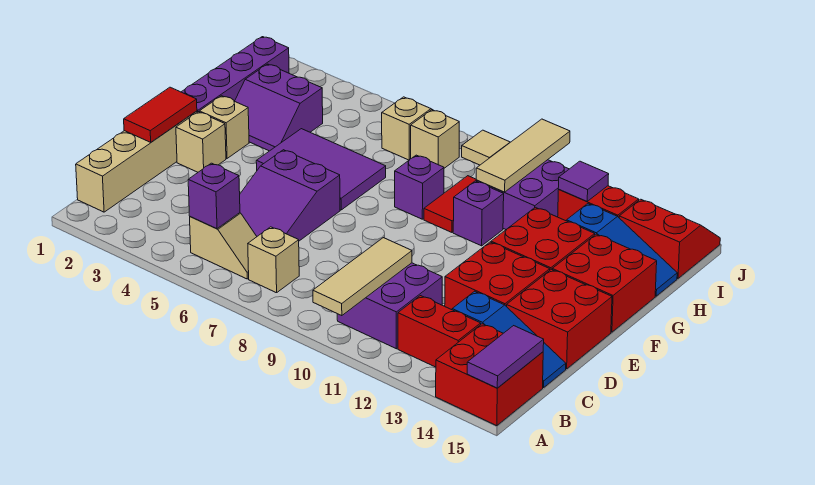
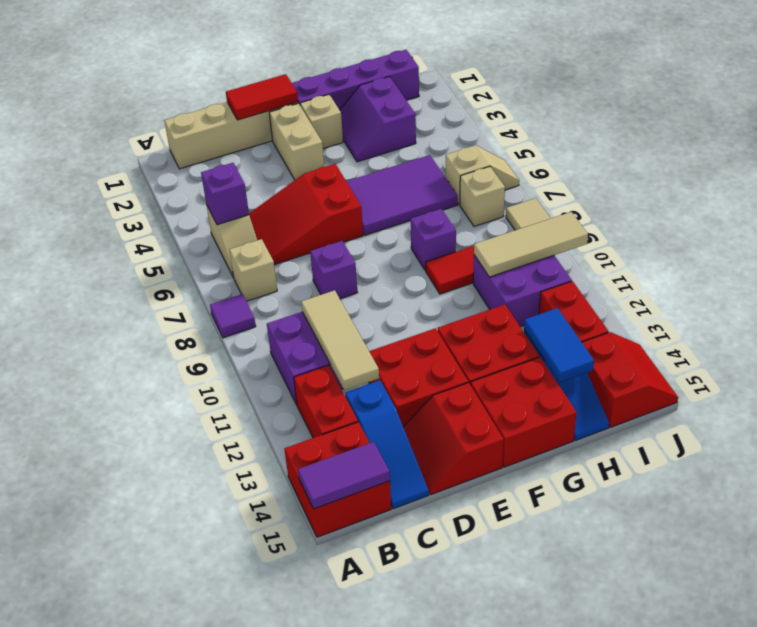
tan 1x3 tile [313,238,412,316] -> tan 1x3 tile turned to [301,290,379,391]
purple 2x3 slope [240,150,340,241] -> red 2x3 slope [249,164,363,265]
red 2x2 brick [507,269,612,369] -> red 2x2 slope [403,383,503,494]
tan 1x1 brick [176,112,226,172] -> tan 1x2 brick [269,103,324,180]
purple 2x3 tile [256,129,386,210] -> purple 2x3 tile turned to [346,155,458,235]
purple 1x1 brick [453,181,504,246] -> purple 1x1 brick moved to [310,241,358,299]
none -> blue 1x2 tile [524,308,594,382]
purple 1x1 tile [558,161,609,201] -> purple 1x1 tile moved to [210,294,256,338]

